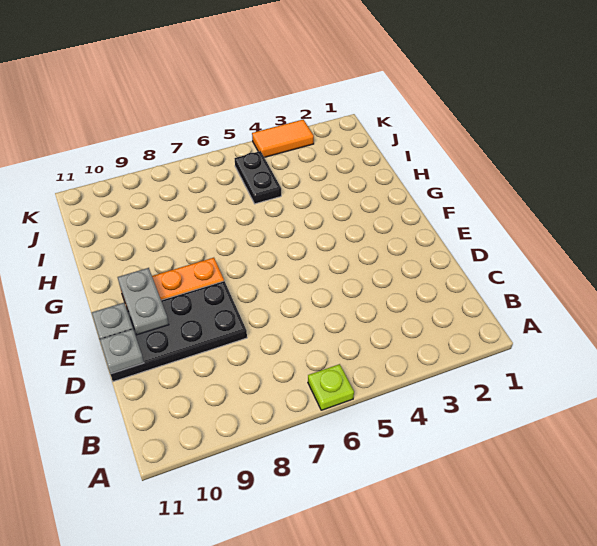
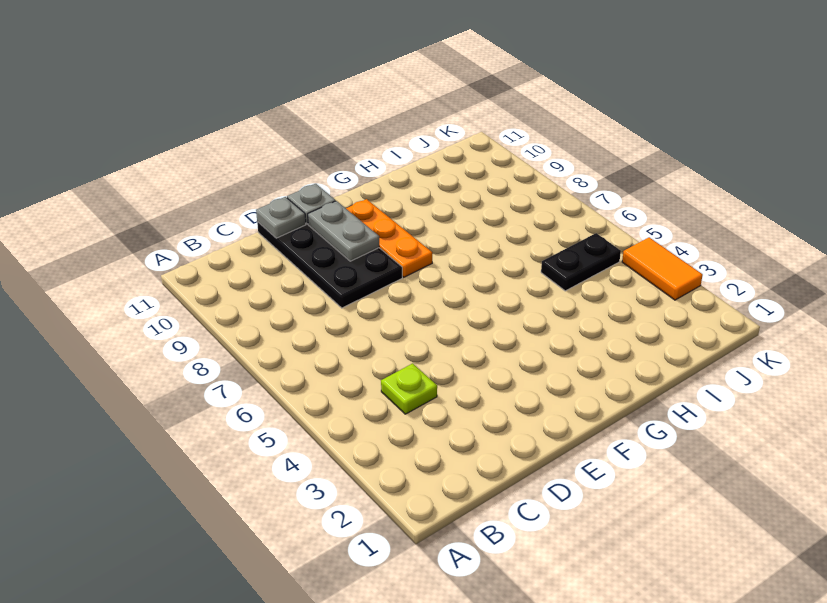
lime 1x1 plate [308,364,354,410] -> lime 1x1 plate moved to [381,363,437,414]
grey 1x2 plate [118,268,169,335] -> grey 1x2 plate turned to [308,201,379,261]

